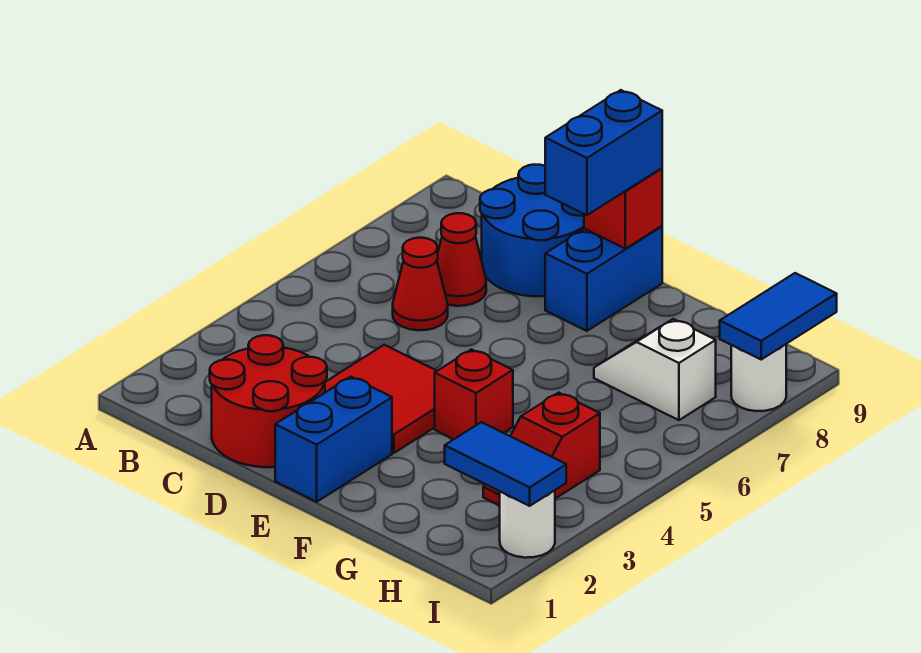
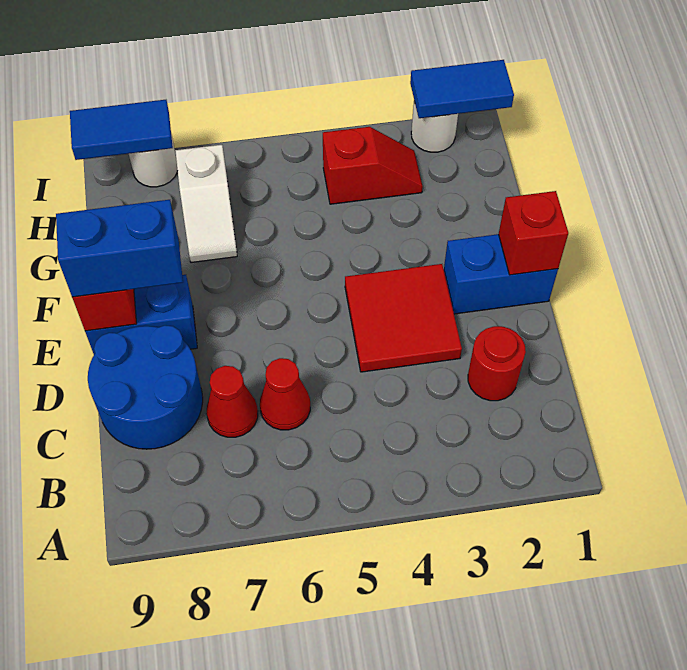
red 2x2 round brick [210,335,327,467] -> red 1x1 round brick [468,326,526,401]
red 1x1 brick [435,349,513,439] -> red 1x1 brick moved to [499,191,568,275]
blue 1x2 tile [445,422,566,506] -> blue 1x2 tile turned to [410,60,514,118]

